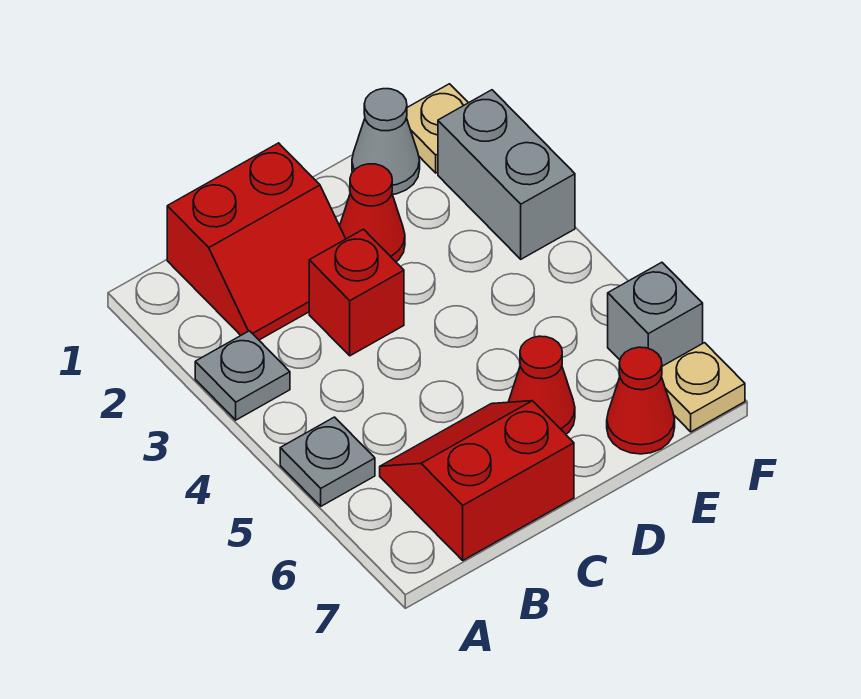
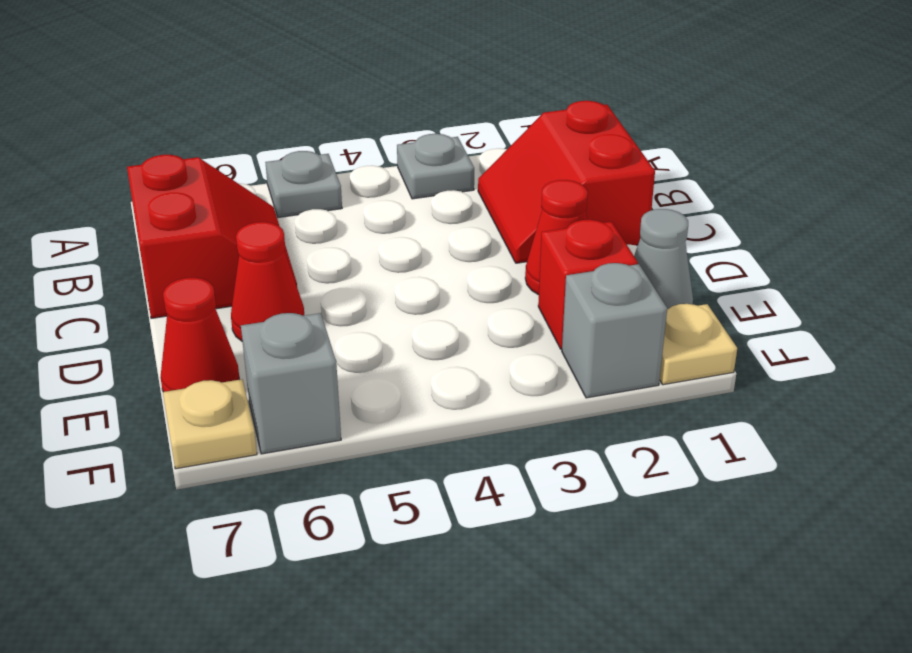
red 1x1 brick [309,229,404,356] -> red 1x1 brick moved to [538,220,638,349]
grey 1x2 brick [438,90,575,259] -> grey 1x1 brick [562,263,667,398]

